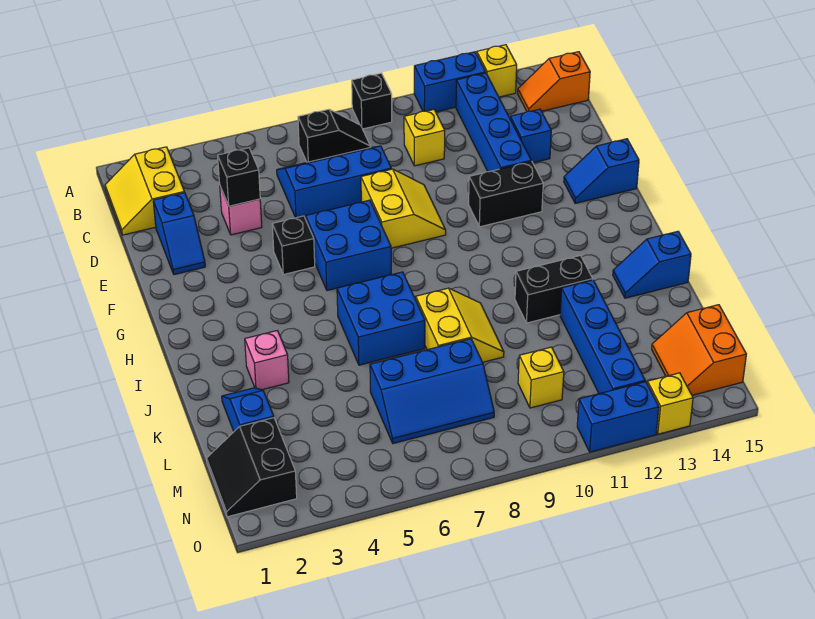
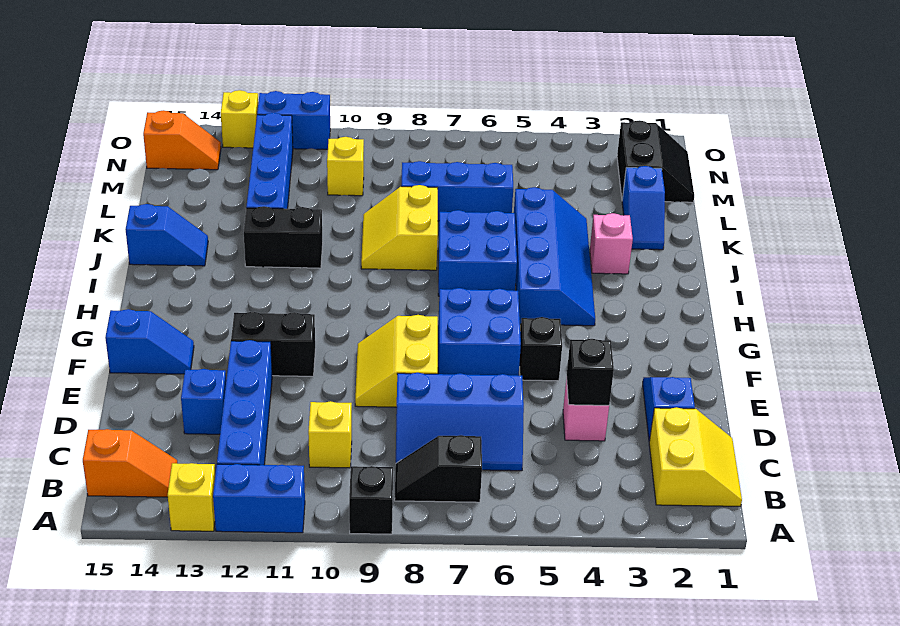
none -> blue 2x4 slope [514,187,595,326]
orange 2x2 slope [652,305,746,395] -> orange 1x2 slope [143,110,221,170]

